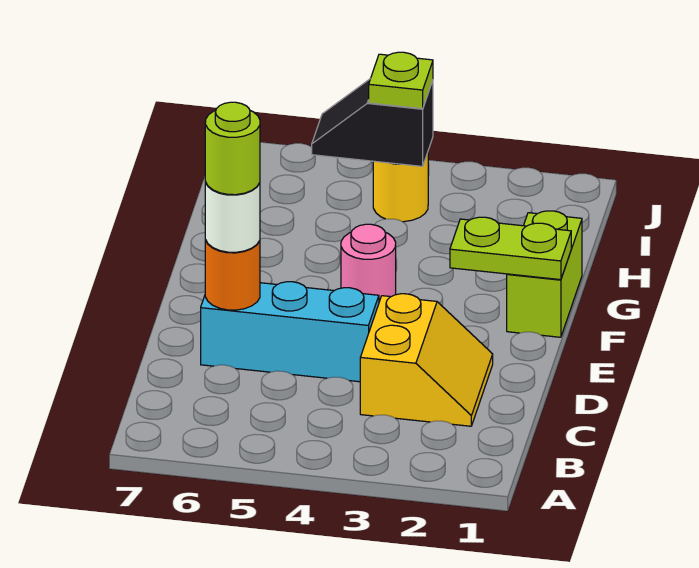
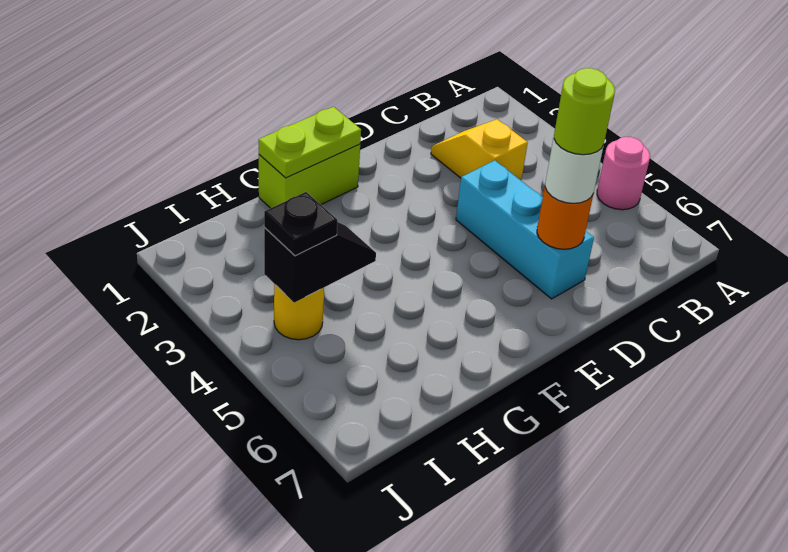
yellow 2x2 slope [360,294,493,426] -> yellow 1x2 slope [431,119,528,180]
lime 1x2 plate [450,217,571,280] -> lime 1x2 plate turned to [259,107,361,178]
pink 1x1 round brick [341,224,396,302] -> pink 1x1 round brick moved to [597,137,650,210]
black 1x2 slope [312,79,433,166] -> black 1x2 slope turned to [264,222,376,303]
lime 1x1 plate [369,52,433,109] -> black 1x1 plate [264,192,337,256]

